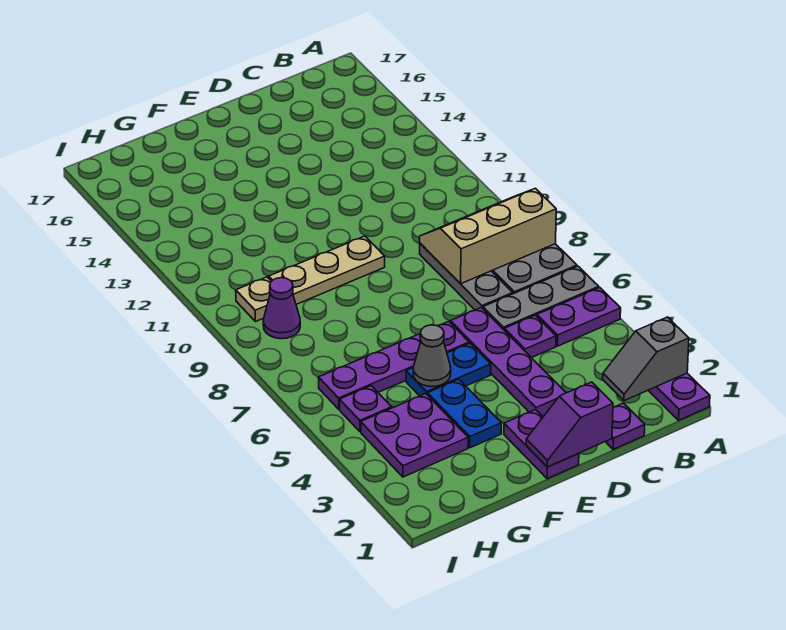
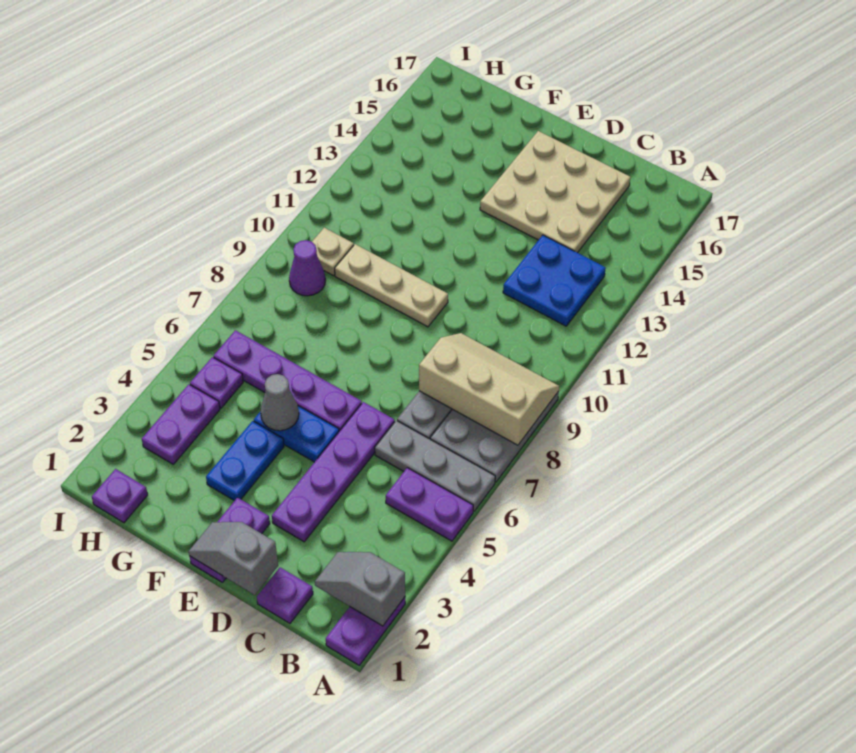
none -> blue 2x2 plate [503,235,606,326]
purple 1x1 plate [504,315,556,358] -> purple 1x1 plate moved to [92,469,148,523]
none -> tan 3x3 plate [480,131,630,253]
purple 1x2 slope [526,382,613,467] -> grey 1x2 slope [189,522,278,595]
purple 2x2 plate [361,394,468,477] -> purple 1x2 plate [142,384,220,464]

